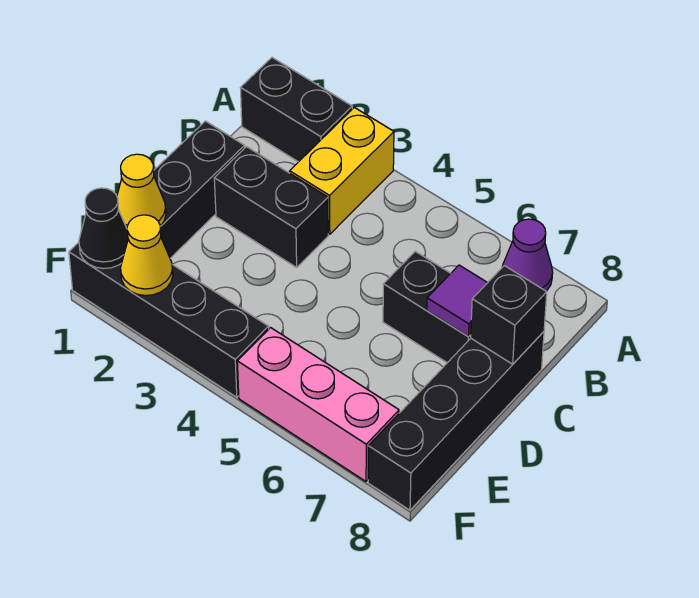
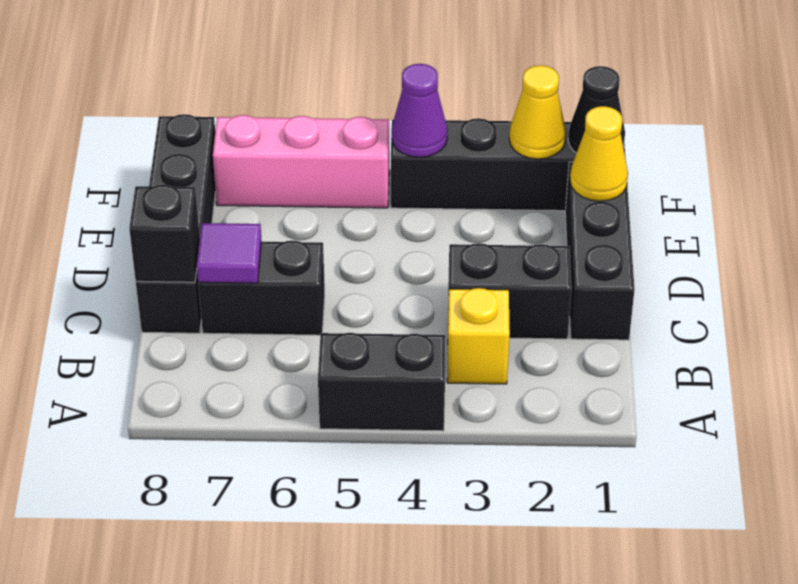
black 1x2 brick [241,58,352,162] -> black 1x2 brick moved to [318,333,446,431]
yellow 1x2 brick [290,107,394,234] -> yellow 1x1 brick [447,288,510,384]
purple 1x1 cone [502,219,553,291] -> purple 1x1 cone moved to [391,64,448,157]

